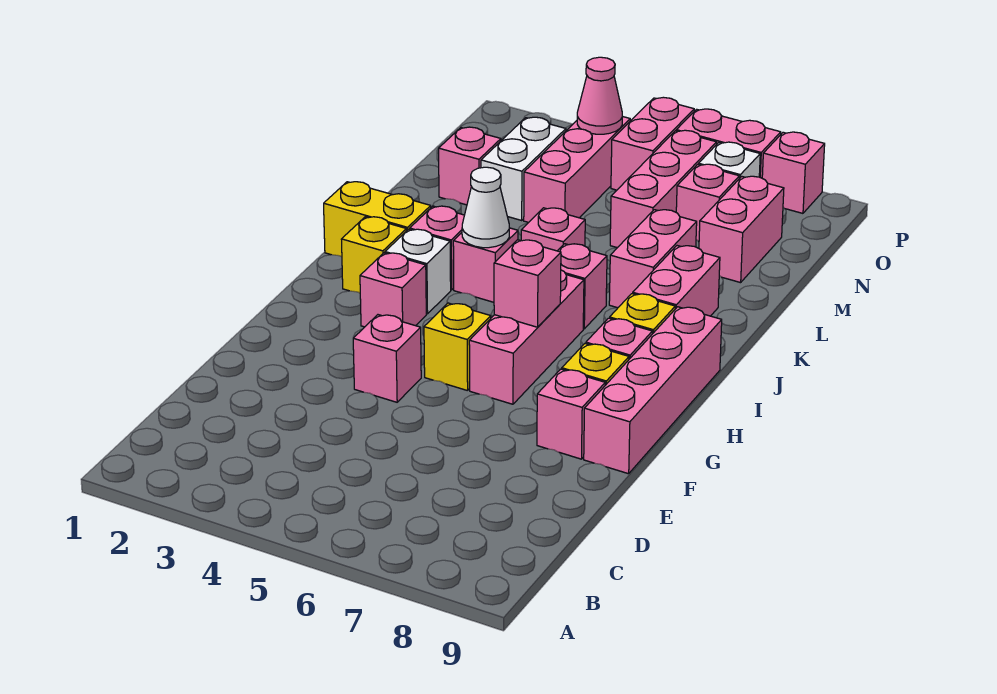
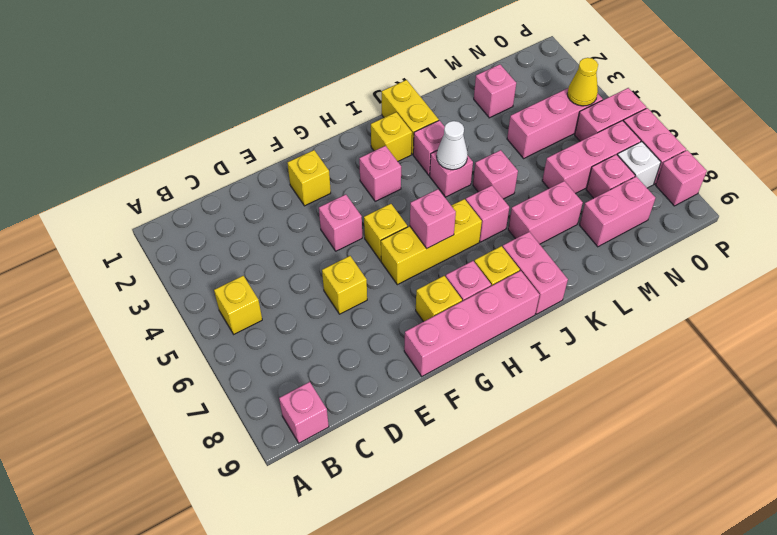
none -> yellow 1x1 brick [214,276,262,334]
none -> yellow 1x1 brick [322,256,367,314]
none -> yellow 1x1 brick [287,150,331,206]
pink 1x1 brick [537,369,605,459] -> pink 1x1 brick moved to [279,382,329,443]
pink 1x3 brick [469,270,584,404] -> yellow 1x3 brick [381,199,482,285]
white 1x1 brick [385,229,451,314] -> none
pink 1x2 brick [633,246,720,316] -> pink 1x2 brick turned to [503,232,568,314]
white 1x2 brick [481,117,566,220] -> none
pink 1x1 cone [577,57,622,134] -> yellow 1x1 cone [567,58,598,106]

